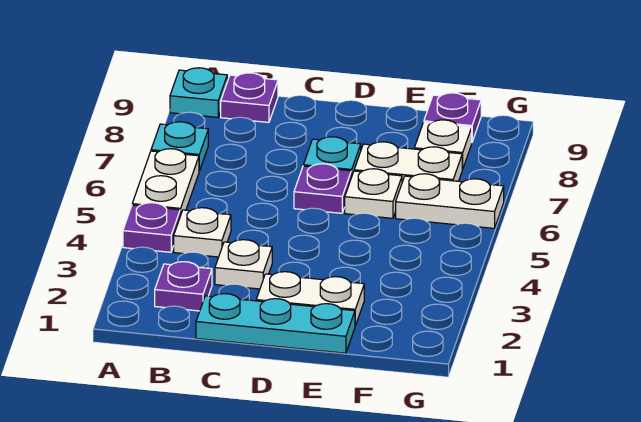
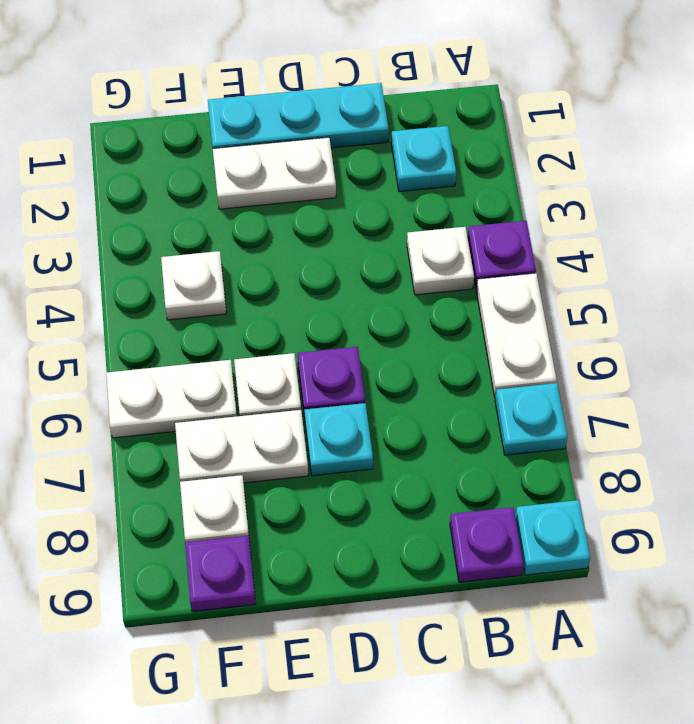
purple 1x1 plate [155,262,212,311] -> cyan 1x1 plate [391,126,456,192]
white 1x1 plate [215,240,272,289] -> white 1x1 plate moved to [161,251,226,320]

